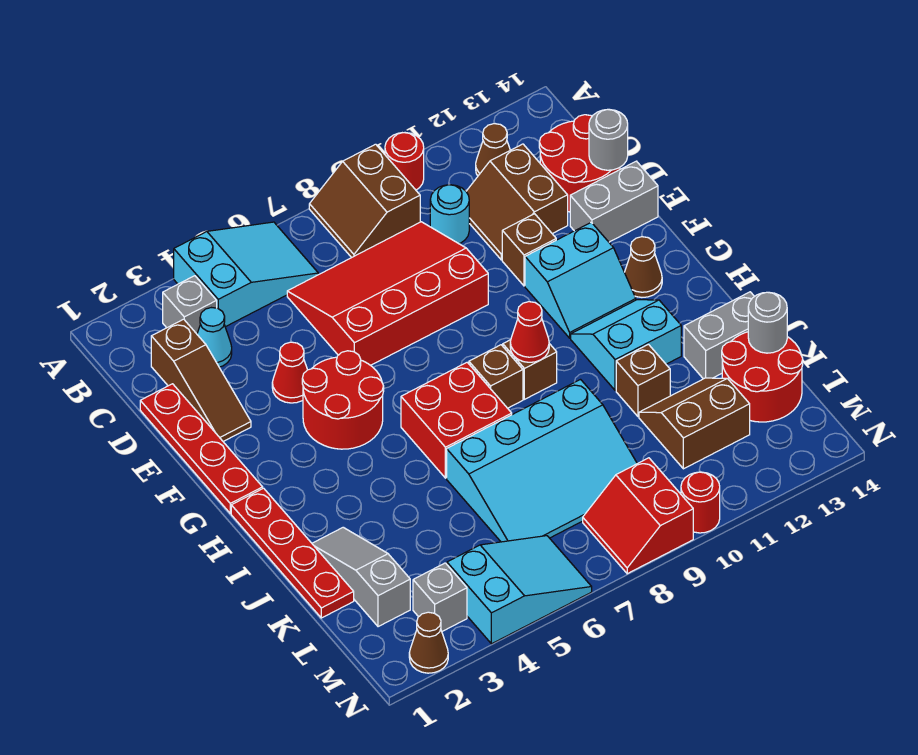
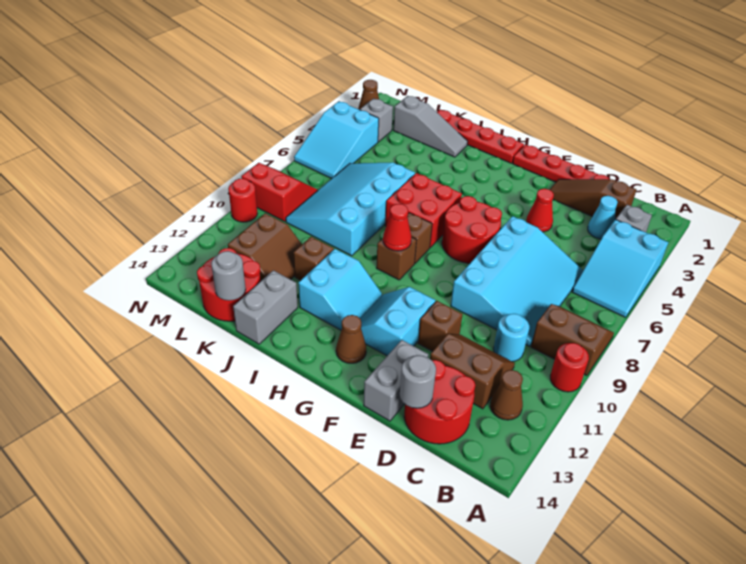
red 3x4 slope [287,222,488,365] -> cyan 3x4 slope [451,216,583,346]
red 2x2 round brick [302,351,384,449] -> red 2x2 round brick moved to [442,196,502,263]

